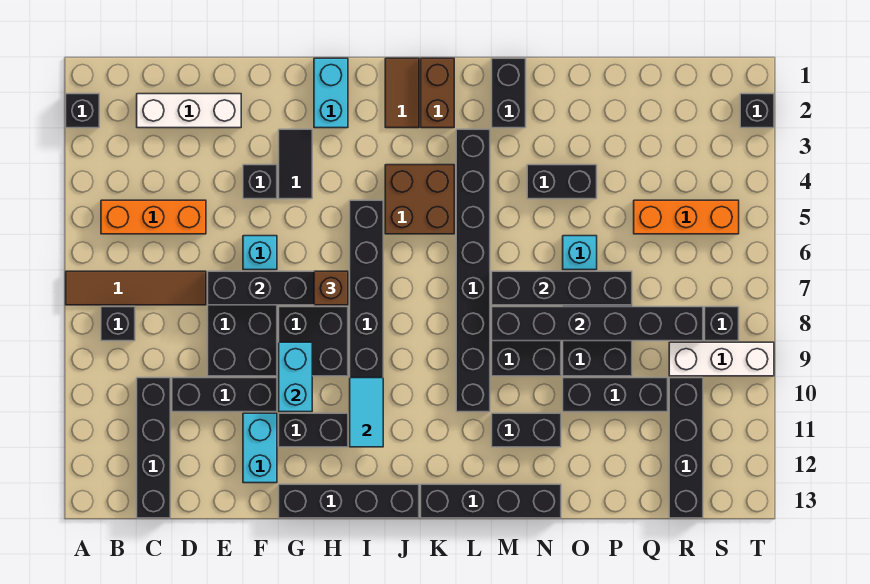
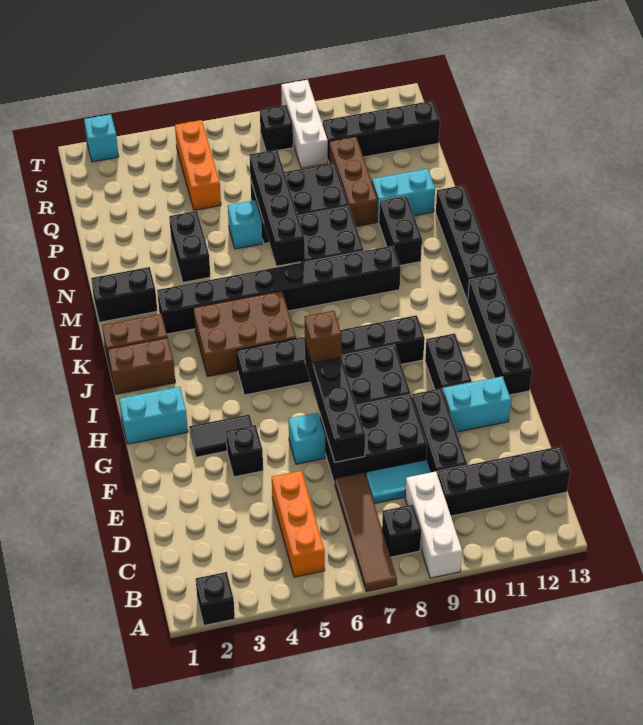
white 1x3 brick [137,94,241,128] -> white 1x3 brick moved to [405,472,462,578]
cyan 1x2 brick [279,342,312,412] -> cyan 1x2 brick moved to [372,169,435,222]
cyan 1x2 tile [350,378,383,447] -> cyan 1x2 tile moved to [366,460,431,504]
brown 1x2 tile [385,58,419,128] -> brown 1x2 brick [108,338,175,394]
brown 2x2 brick [385,165,454,234] -> brown 2x3 brick [193,291,296,376]
black 1x6 brick [492,307,703,341] -> none
black 1x3 brick [563,378,668,412] -> brown 1x3 brick [329,137,378,227]
black 1x1 brick [740,94,774,128] -> cyan 1x1 brick [84,114,119,162]

